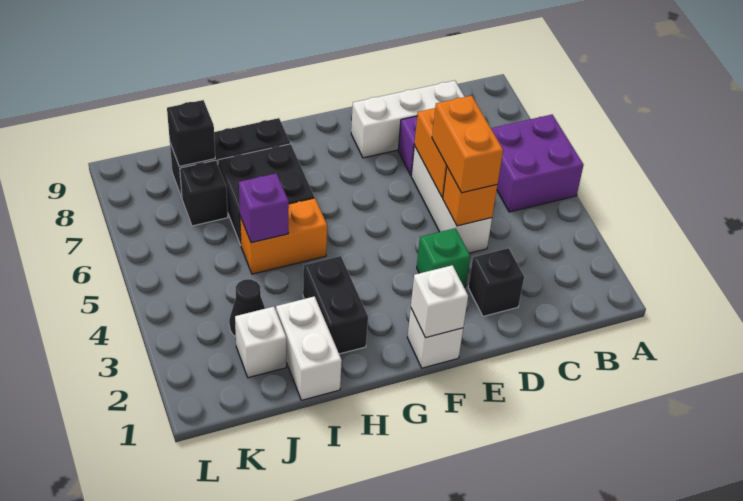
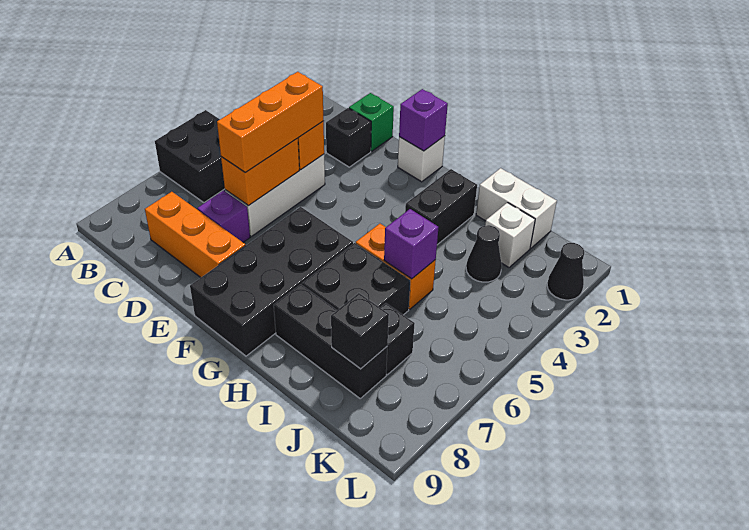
purple 2x2 brick [491,115,583,212] -> black 2x2 brick [155,110,225,202]
white 1x3 brick [351,81,464,158] -> orange 1x3 brick [145,192,246,278]
orange 1x2 brick [432,96,503,193] -> orange 1x3 brick [217,72,323,173]
green 1x1 brick [417,228,470,287] -> green 1x1 brick moved to [349,93,394,151]
white 1x1 brick [411,265,468,338] -> purple 1x1 brick [399,89,448,151]
none -> black 2x4 brick [190,207,353,356]
white 1x2 brick [276,296,342,400] -> white 1x2 brick turned to [476,168,557,248]
none -> black 1x1 cone [547,243,584,300]

